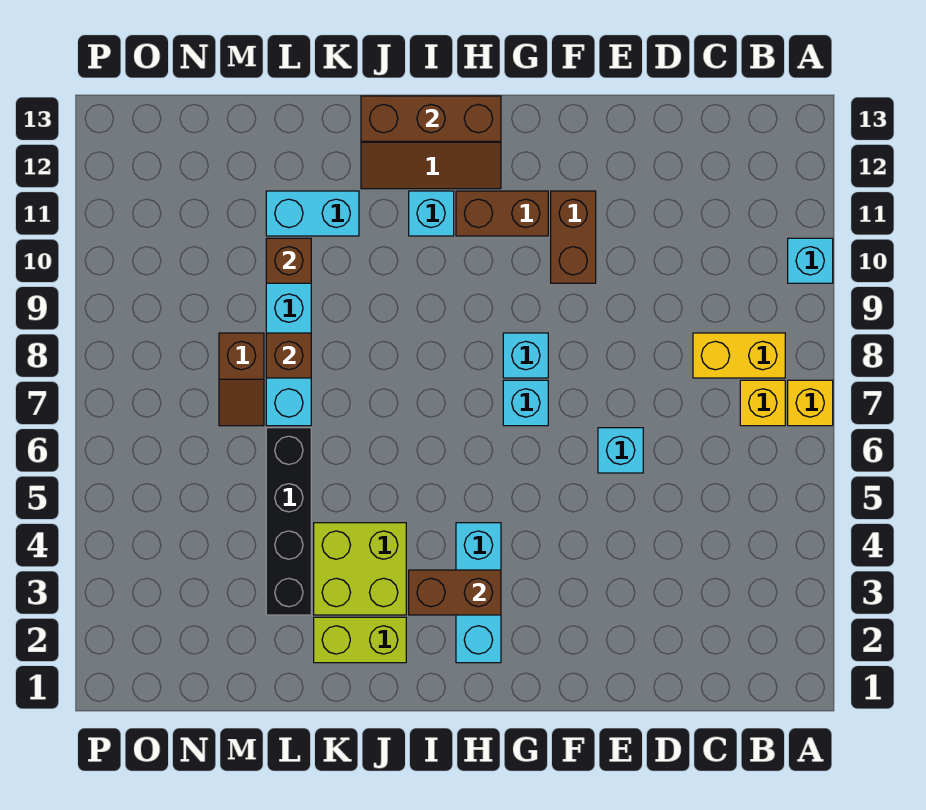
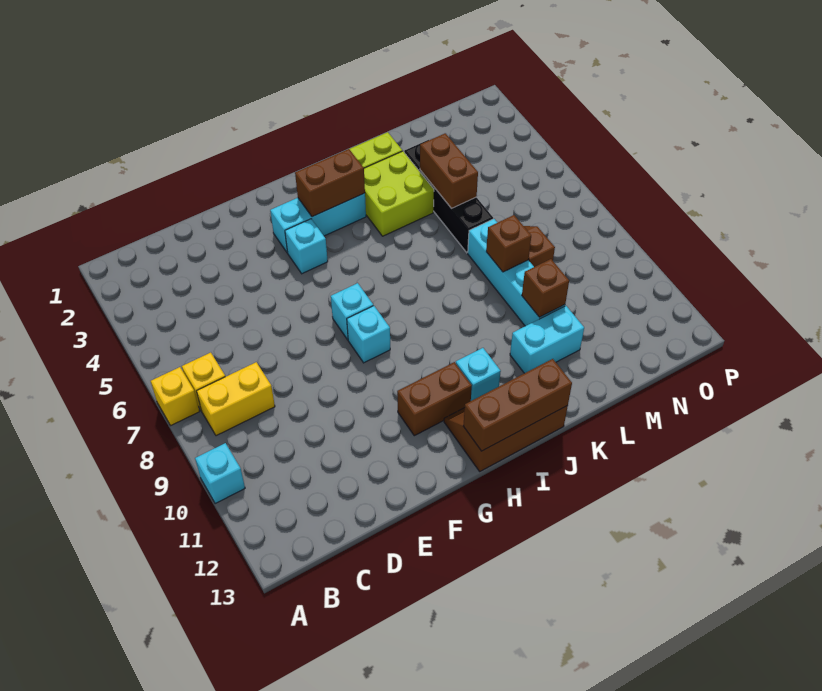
cyan 1x1 brick [598,428,643,473] -> cyan 1x1 brick moved to [285,219,328,274]
brown 1x2 brick [551,191,596,283] -> brown 1x2 brick moved to [420,133,478,208]
cyan 1x3 brick [456,523,501,663] -> cyan 1x3 brick turned to [270,193,366,253]

